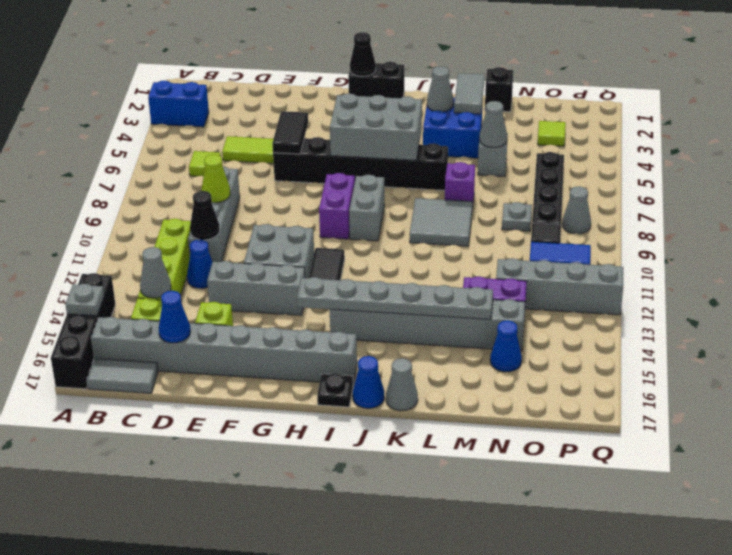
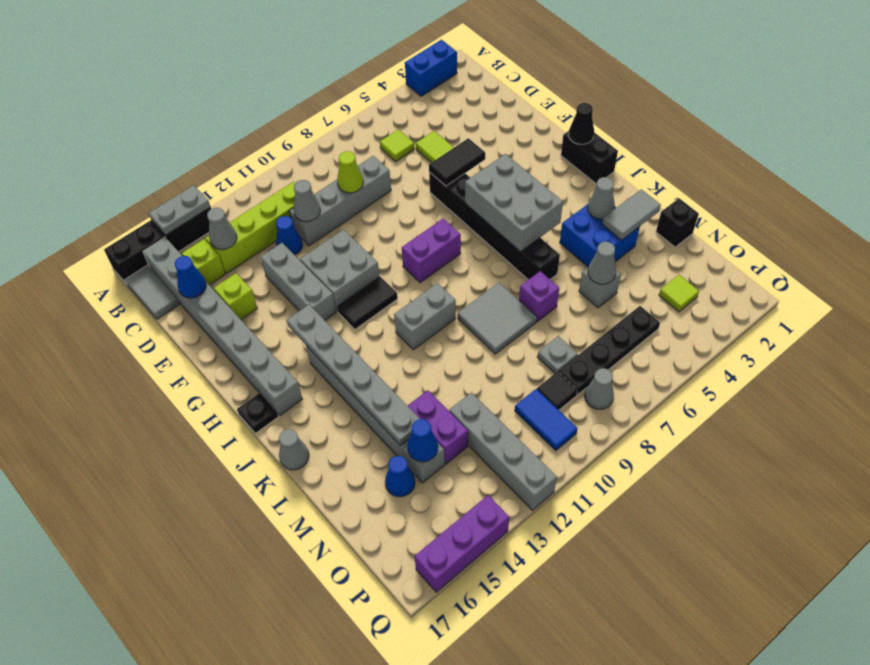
blue 1x2 brick [148,81,209,127] -> blue 1x2 brick turned to [405,40,457,96]
grey 1x1 plate [65,284,104,316] -> grey 1x2 plate [149,185,210,235]
black 1x1 cone [190,191,220,240] -> grey 1x1 cone [293,180,320,222]
grey 1x2 brick [349,175,384,241] -> grey 1x2 brick moved to [394,283,456,350]
blue 1x1 cone [353,356,384,408] -> blue 1x1 cone moved to [407,419,438,462]
none -> purple 1x3 brick [415,495,509,592]

